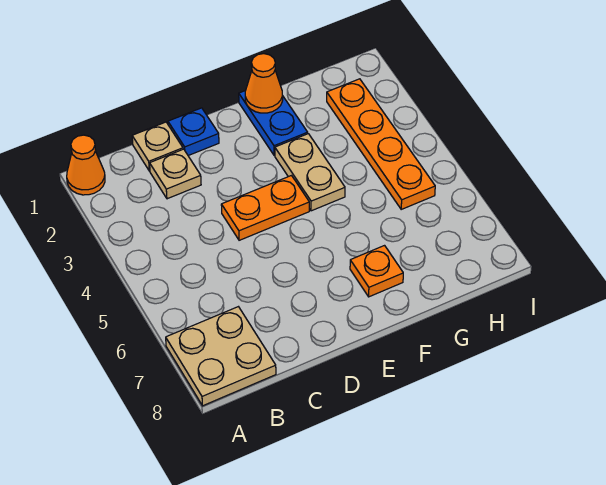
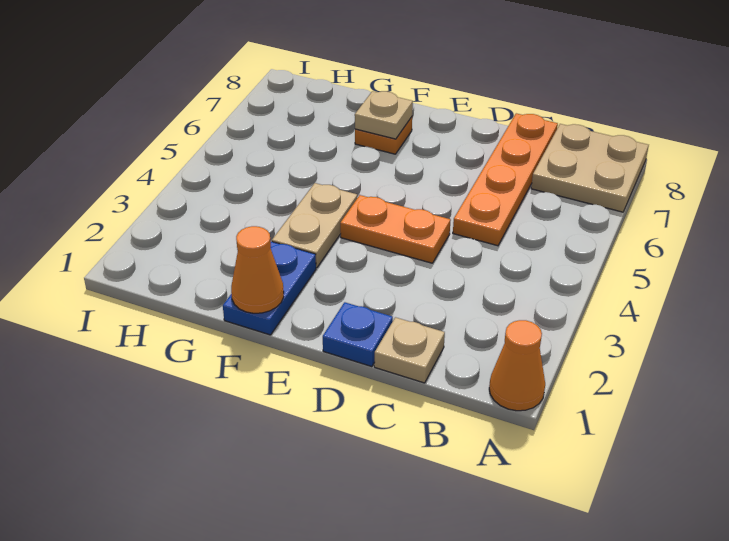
tan 1x1 plate [150,149,201,199] -> tan 1x1 plate moved to [355,91,413,139]
orange 1x4 plate [327,79,435,209] -> orange 1x4 plate moved to [453,113,558,246]

